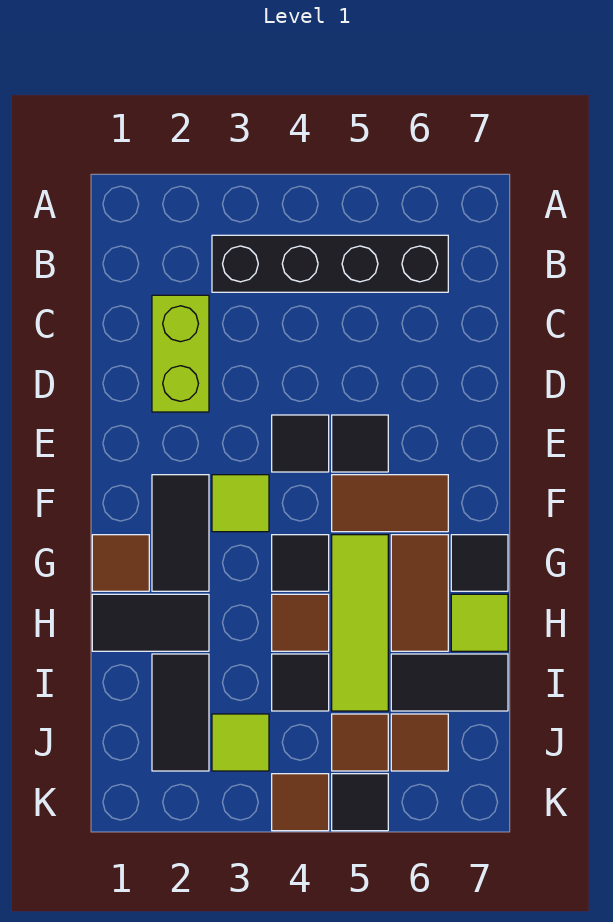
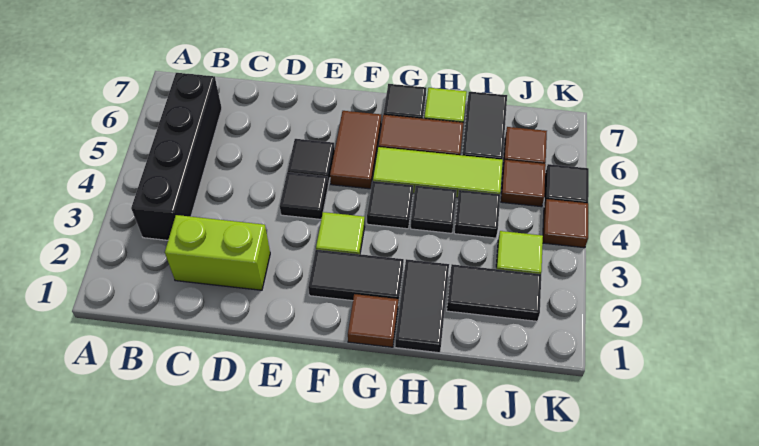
brown 1x1 tile [272,594,329,651] -> black 1x1 tile [411,186,457,233]

